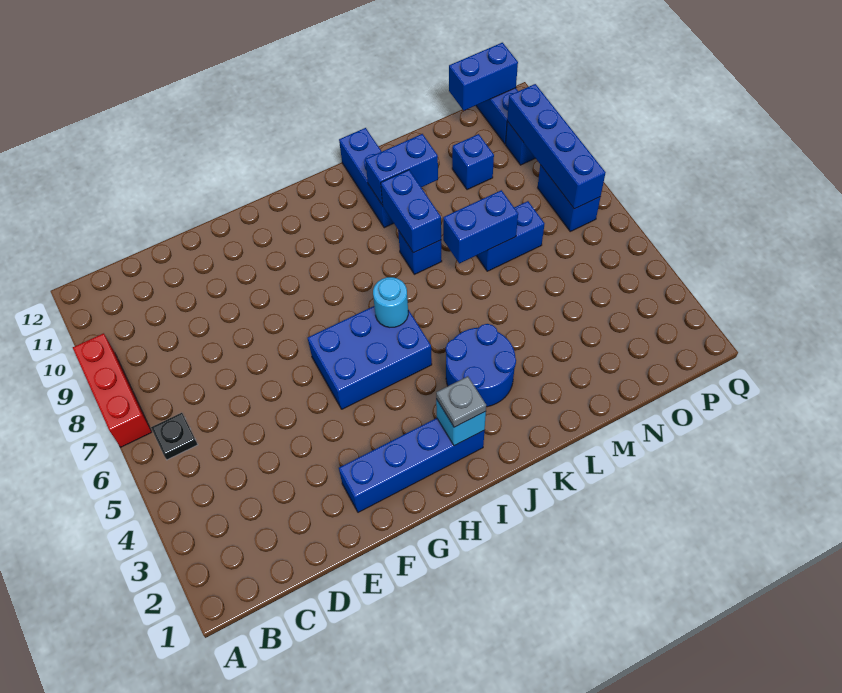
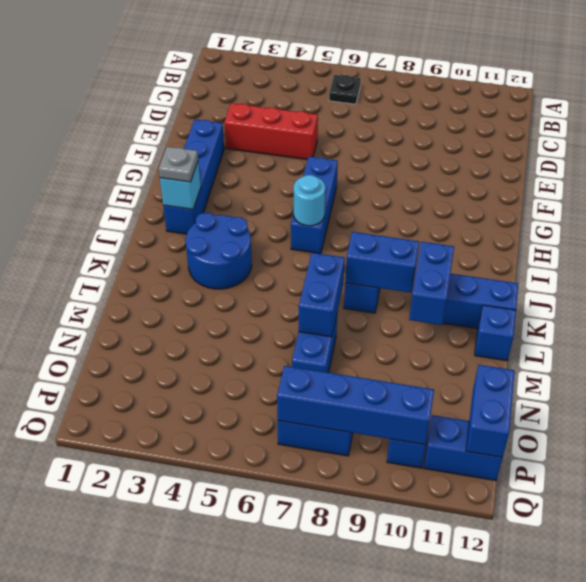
red 1x3 brick [73,333,151,447] -> red 1x3 brick moved to [224,103,318,160]
blue 2x3 brick [308,306,432,409] -> blue 1x3 brick [291,157,338,254]
blue 1x1 brick [452,134,494,190] -> blue 1x1 brick moved to [475,305,516,361]

